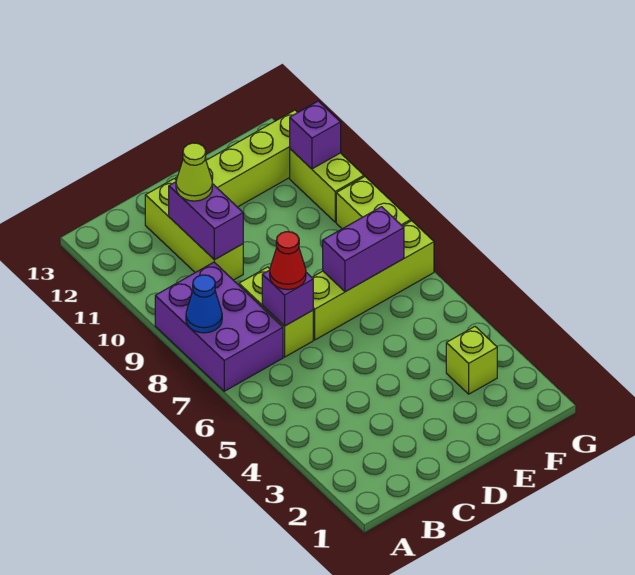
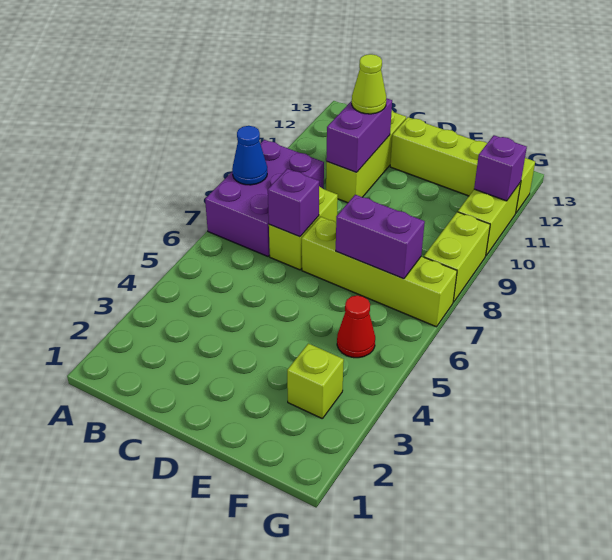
red 1x1 cone [270,232,306,290] -> red 1x1 cone moved to [337,295,375,358]

